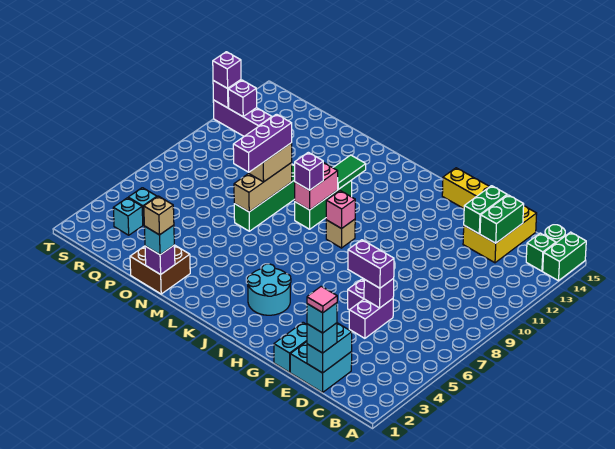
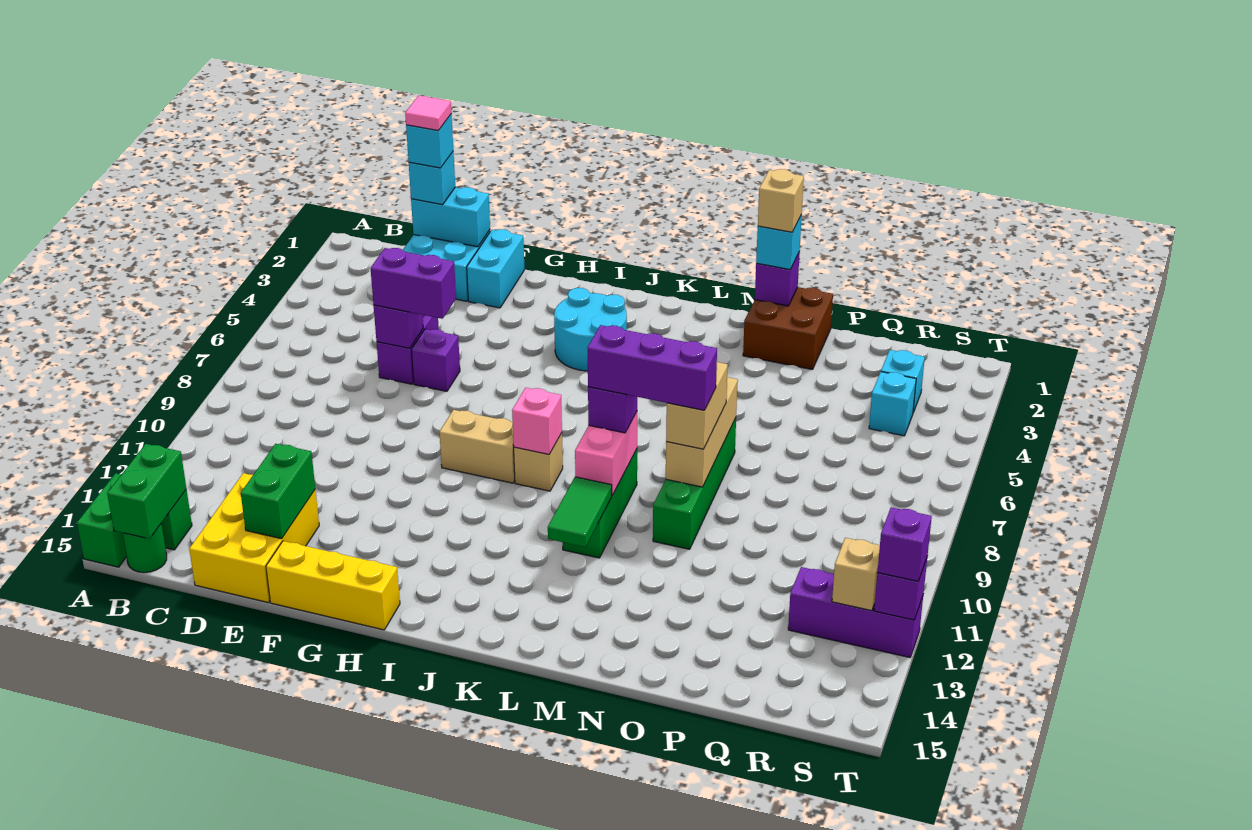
cyan 1x2 brick [307,323,352,373] -> cyan 1x2 brick turned to [411,187,490,247]
green 1x2 brick [480,195,524,243] -> green 1x2 brick moved to [107,444,186,539]
none -> tan 1x2 brick [439,410,515,483]
purple 1x3 brick [233,114,292,172] -> purple 1x3 brick turned to [588,325,717,410]
purple 1x1 brick [228,80,257,117] -> tan 1x1 brick [832,538,880,611]

